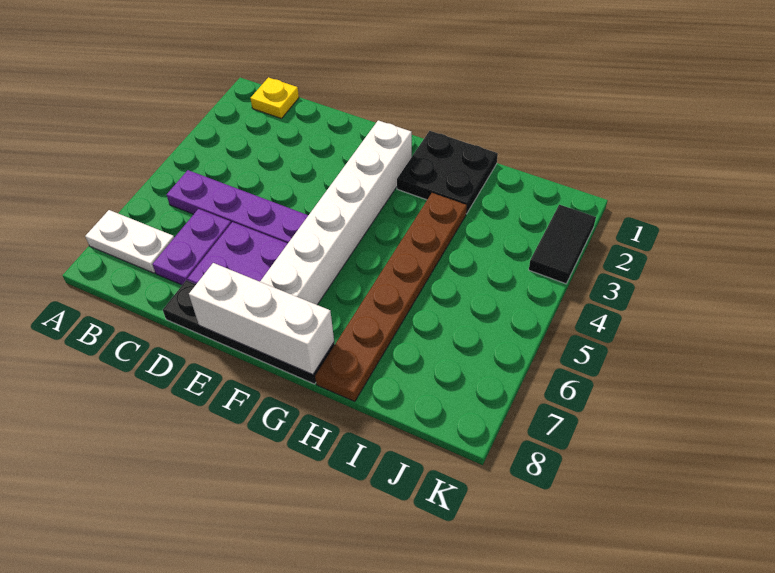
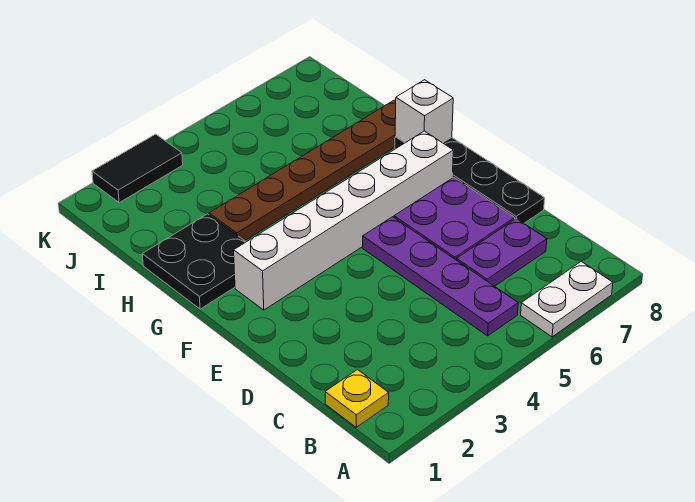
white 1x2 plate [85,210,174,273] -> white 1x2 plate turned to [521,261,613,337]
white 1x3 brick [189,263,334,375] -> white 1x1 brick [395,80,453,143]

